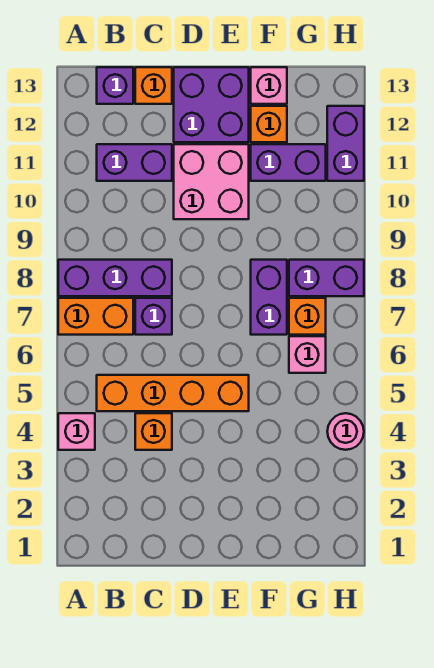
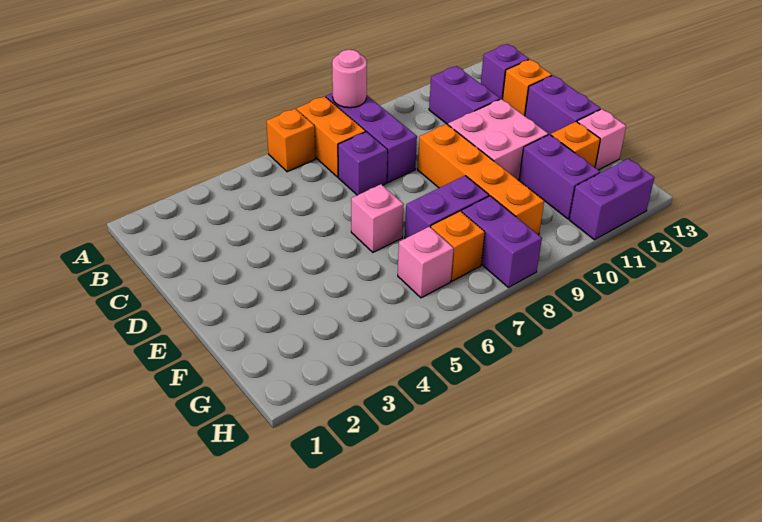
pink 1x1 brick [58,413,95,450] -> pink 1x1 brick moved to [351,184,404,252]
orange 1x4 brick [97,375,249,411] -> orange 1x4 brick moved to [418,124,544,235]
orange 1x1 brick [135,413,172,450] -> orange 1x1 brick moved to [266,109,315,172]
purple 2x2 brick [174,67,249,142] -> purple 1x2 brick [525,75,601,135]
pink 1x1 round brick [327,413,364,450] -> pink 1x1 round brick moved to [332,50,367,108]

